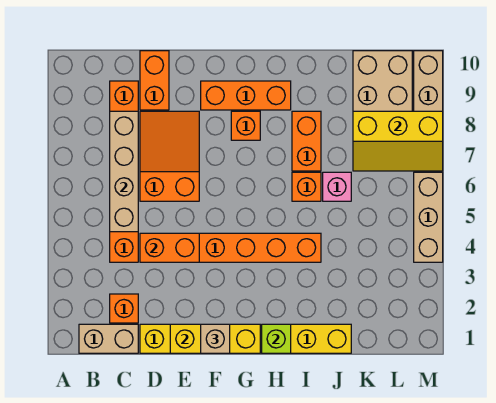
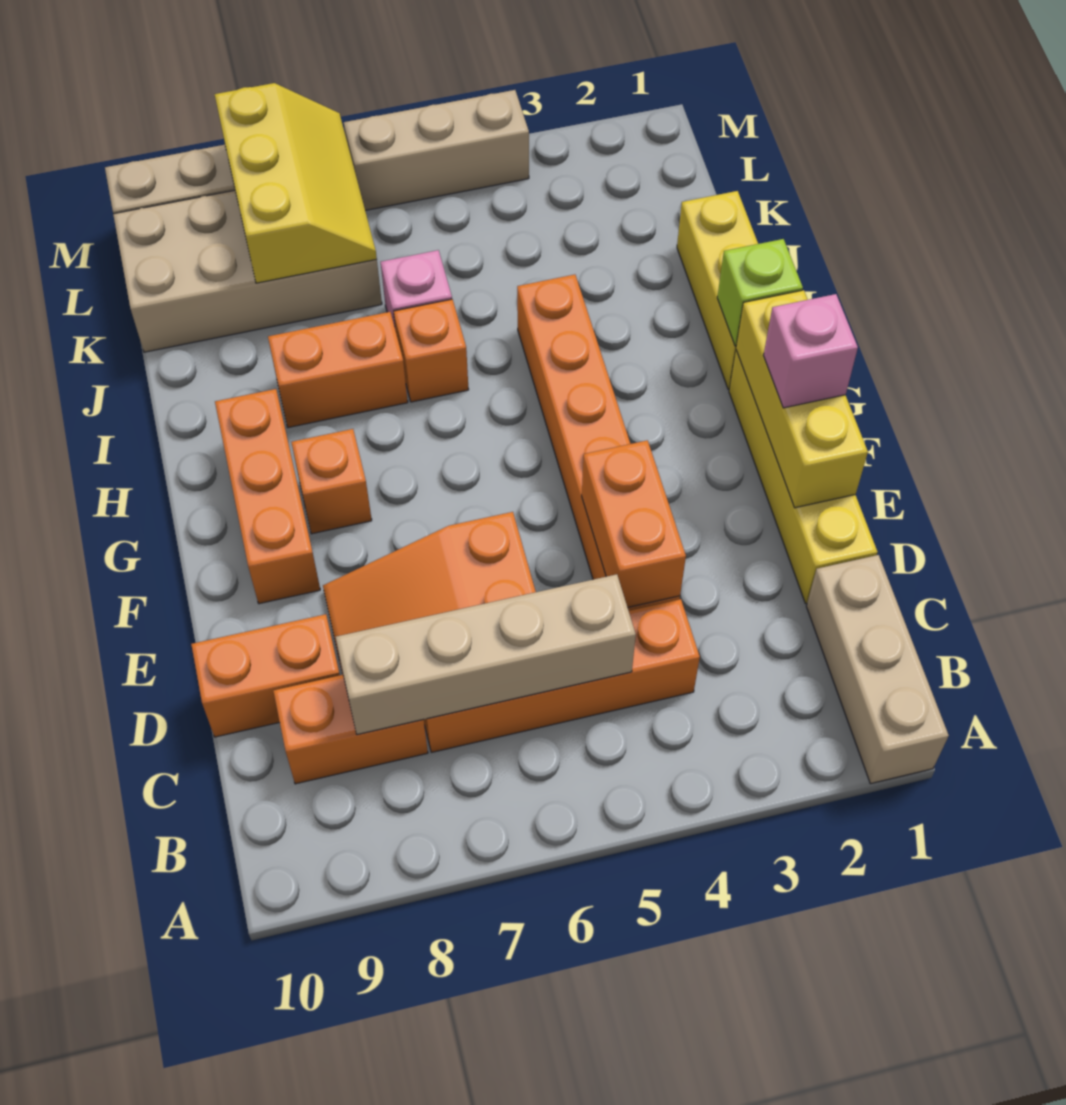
tan 1x2 brick [79,324,138,353] -> tan 1x3 brick [806,555,949,784]
orange 1x1 brick [110,294,138,323] -> none
tan 1x1 brick [201,324,230,353] -> pink 1x1 brick [763,294,858,408]

